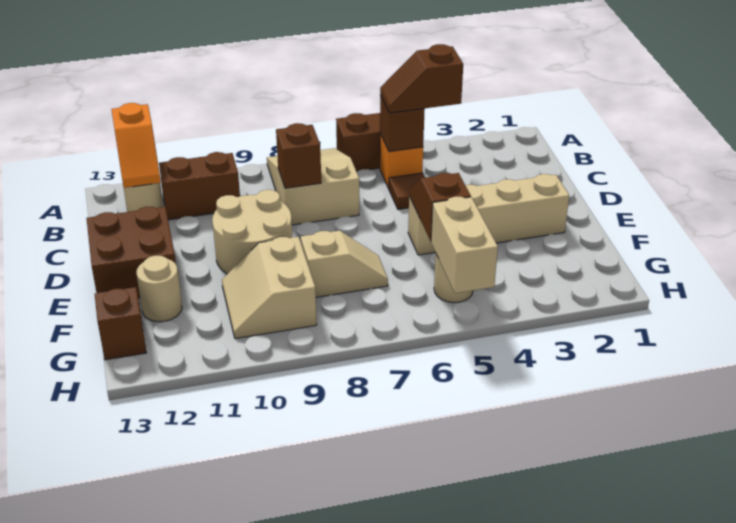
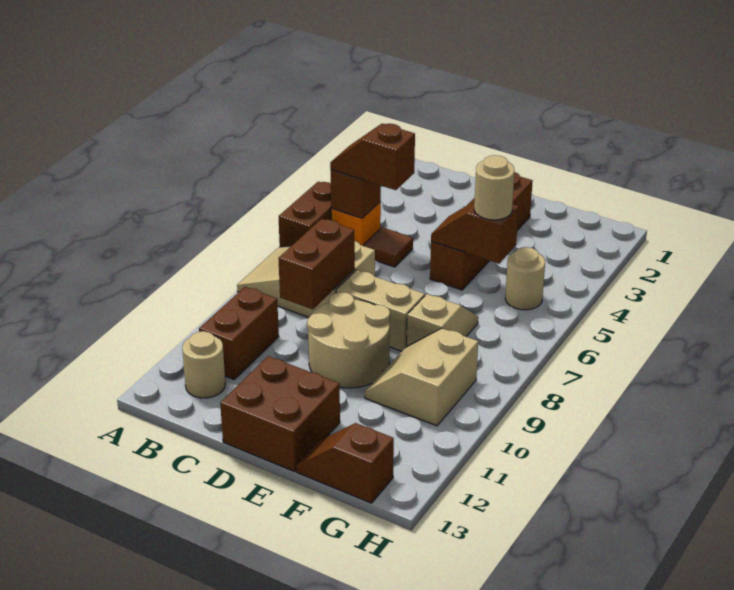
orange 1x2 slope [111,103,161,188] -> none
brown 1x2 slope [380,44,463,113] -> brown 1x2 slope turned to [330,124,415,190]
brown 1x1 brick [276,123,321,188] -> brown 1x2 brick [279,219,355,309]
tan 1x4 brick [408,174,569,255] -> brown 1x4 brick [430,172,533,290]
tan 2x2 slope [222,237,317,339] -> tan 2x2 slope turned to [365,328,478,426]
tan 1x1 round brick [136,256,182,322] -> tan 1x1 round brick moved to [474,155,514,220]
tan 1x2 brick [431,197,498,293] -> tan 1x2 brick moved to [336,270,425,351]

